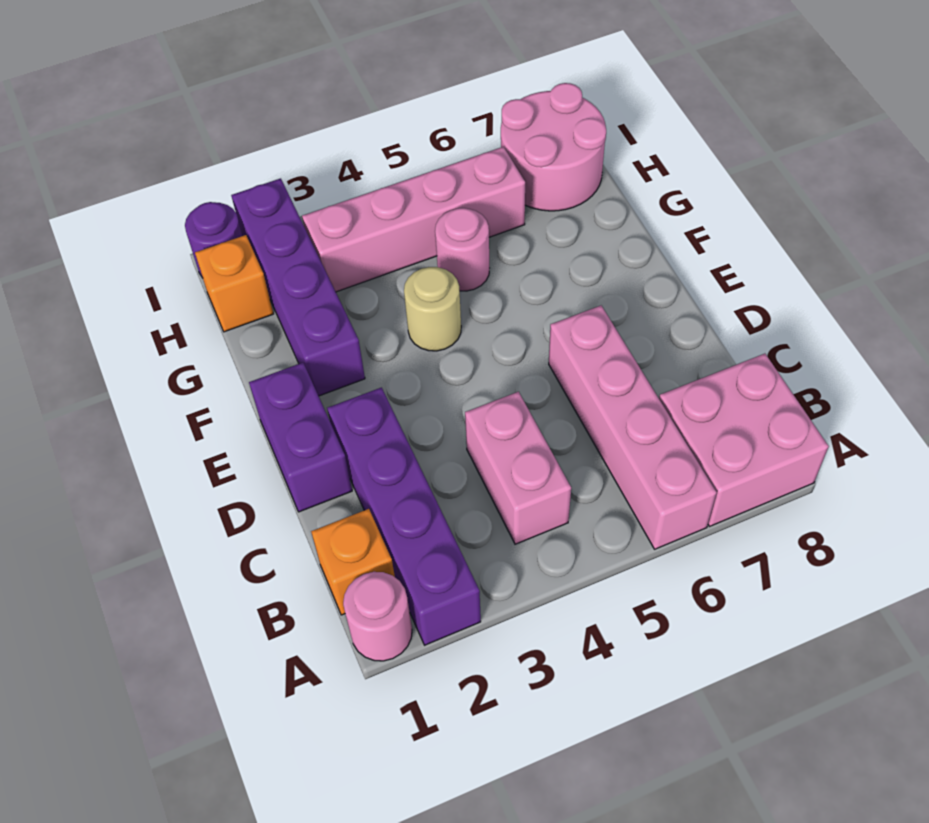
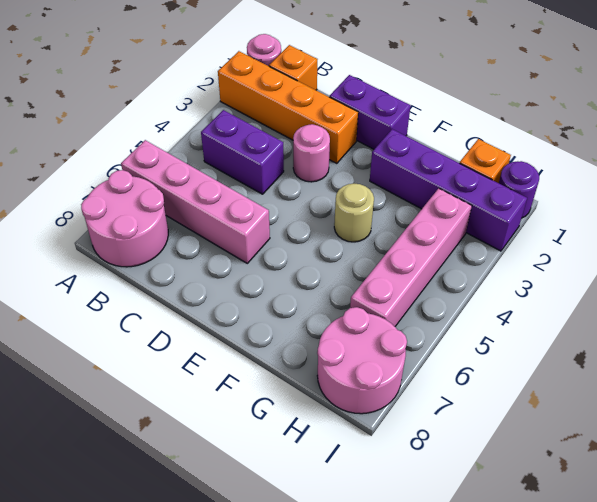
purple 1x4 brick [327,388,481,645] -> orange 1x4 brick [218,51,358,164]
pink 2x2 brick [659,354,829,526] -> pink 2x2 round brick [81,170,168,267]
pink 1x2 brick [465,392,571,544] -> purple 1x2 brick [201,110,284,194]
pink 1x1 round brick [435,208,489,291] -> pink 1x1 round brick moved to [293,124,330,182]

